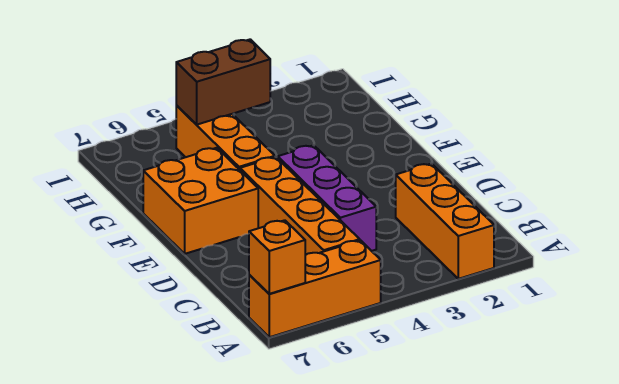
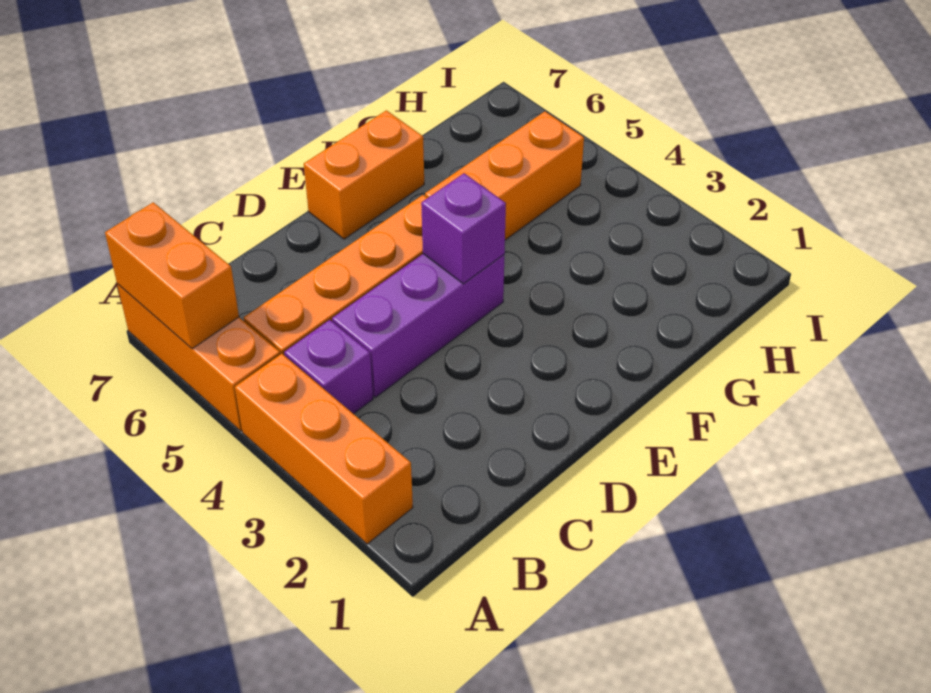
orange 1x3 brick [396,164,494,279] -> orange 1x3 brick turned to [235,354,413,544]
orange 1x1 brick [249,220,305,294] -> orange 1x2 brick [105,202,239,349]
none -> purple 1x1 brick [284,320,373,414]
none -> purple 1x1 brick [421,173,506,284]
orange 2x2 brick [143,148,258,254] -> orange 1x2 brick [304,110,424,239]
brown 1x2 brick [176,39,270,125] -> none

